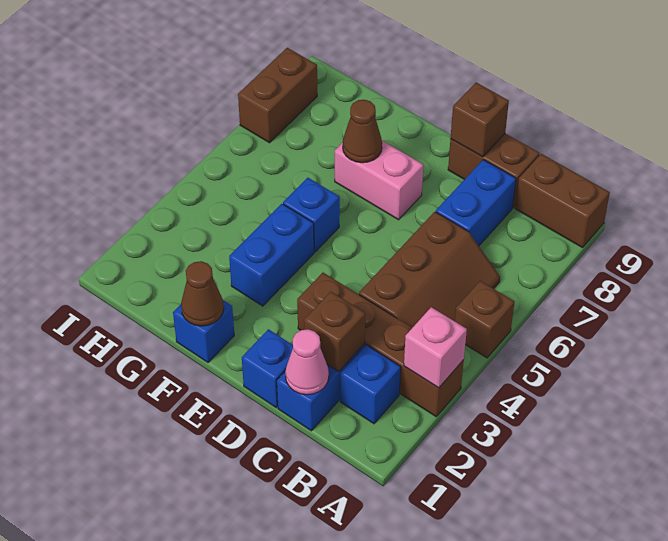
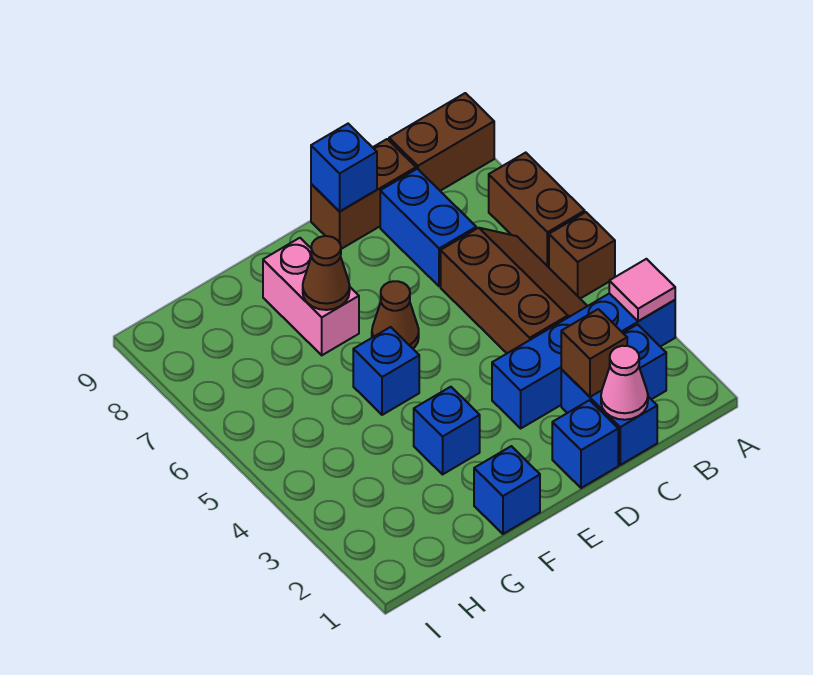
brown 1x4 brick [297,273,464,417] -> blue 1x4 brick [492,293,675,428]
pink 1x1 brick [404,307,467,388] -> pink 1x1 tile [609,259,675,321]
brown 1x1 brick [451,82,509,157] -> blue 1x1 brick [311,124,377,212]
pink 1x2 brick [335,141,423,220] -> pink 1x2 brick turned to [263,238,359,355]
brown 1x1 cone [181,261,224,326] -> brown 1x1 cone moved to [372,281,419,348]
blue 1x2 brick [229,204,314,306] -> blue 1x1 brick [414,387,480,474]
brown 1x2 brick [238,48,317,143] -> brown 1x2 brick moved to [489,153,585,267]

